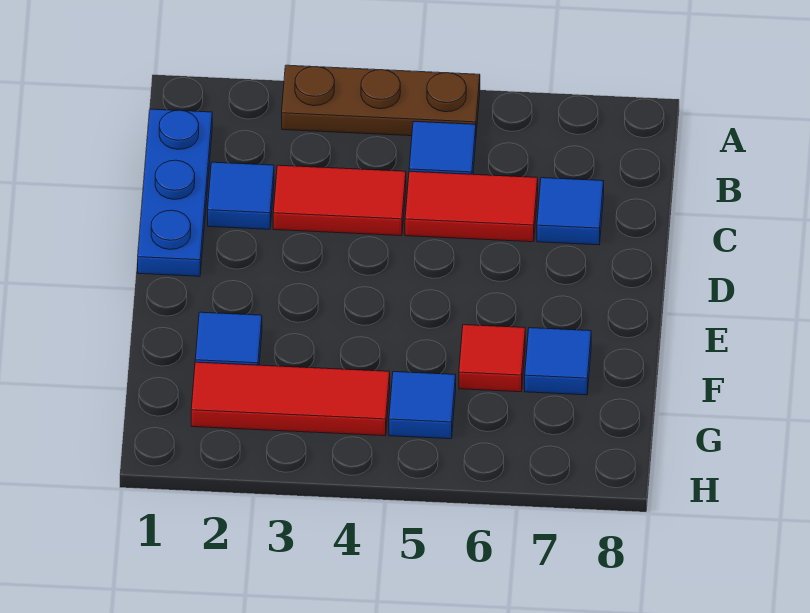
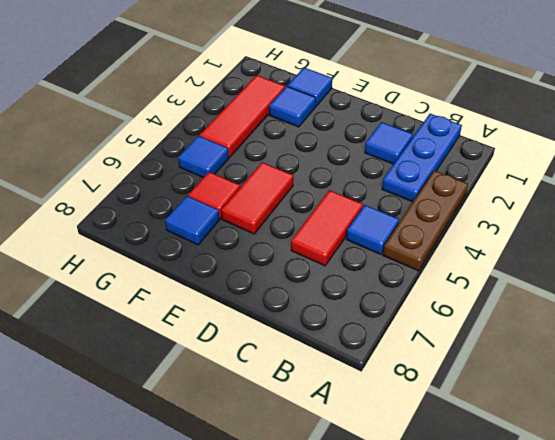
blue 1x3 plate [138,109,212,276] -> blue 1x3 plate turned to [382,114,462,202]
red 1x2 tile [273,165,406,236] -> red 1x2 tile moved to [221,162,294,234]
blue 1x1 tile [537,178,604,245] -> blue 1x1 tile moved to [287,68,332,107]

